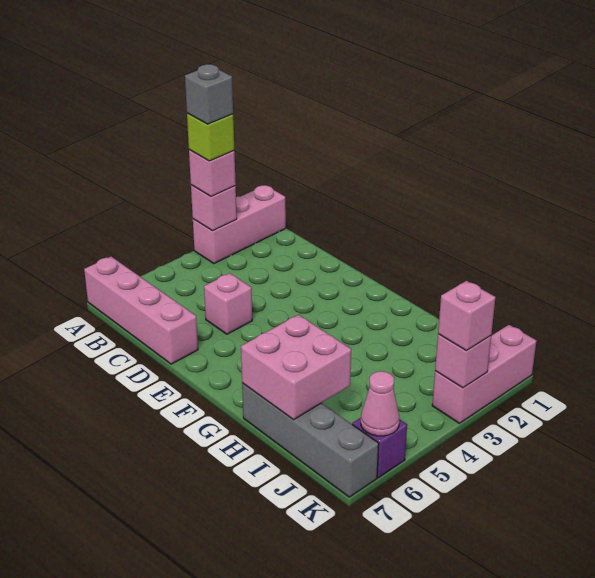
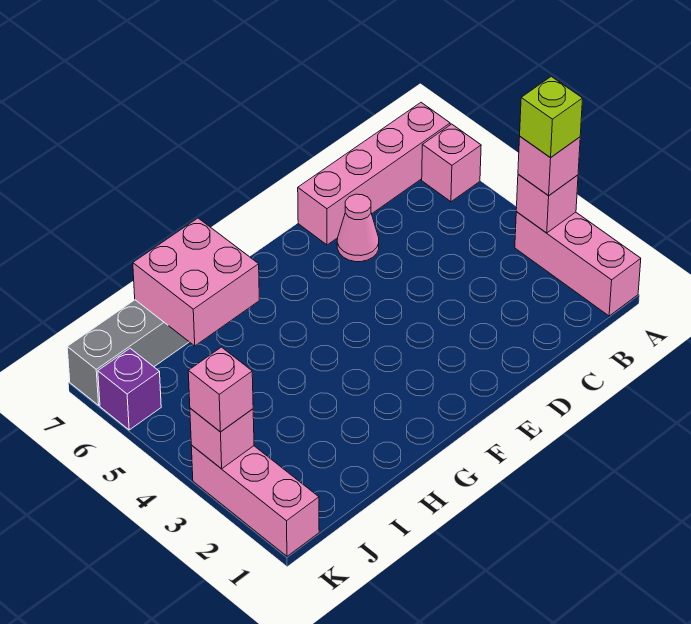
grey 1x1 brick [185,64,233,124] -> none
pink 1x1 brick [204,273,252,334] -> pink 1x1 brick moved to [422,124,481,202]
pink 1x1 cone [361,371,399,436] -> pink 1x1 cone moved to [337,194,379,262]

